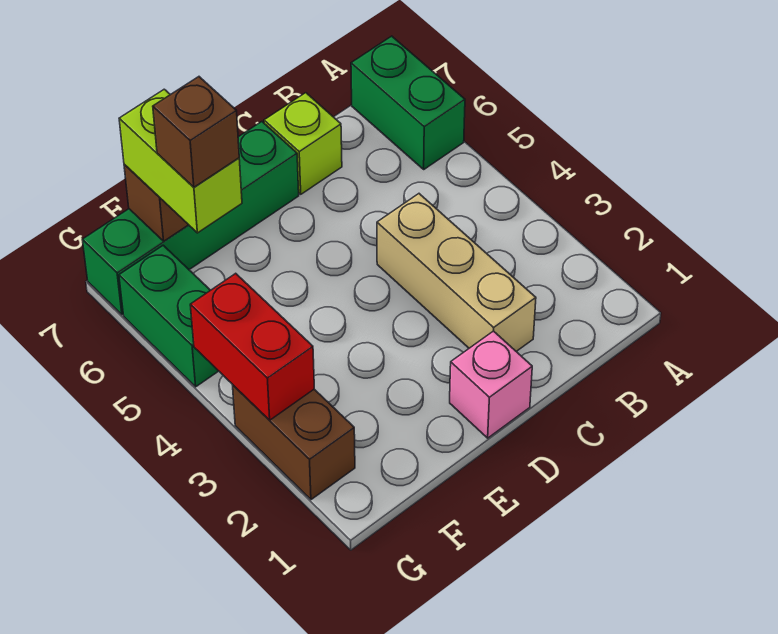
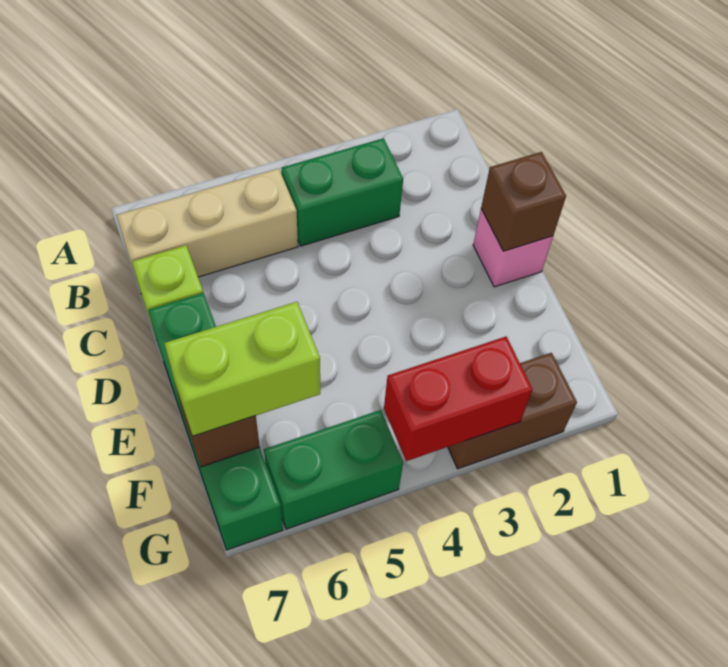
green 1x2 brick [351,36,465,169] -> green 1x2 brick moved to [281,138,403,246]
tan 1x3 brick [377,194,536,352] -> tan 1x3 brick moved to [117,168,298,286]
brown 1x1 brick [153,77,239,187] -> brown 1x1 brick moved to [481,152,566,251]

